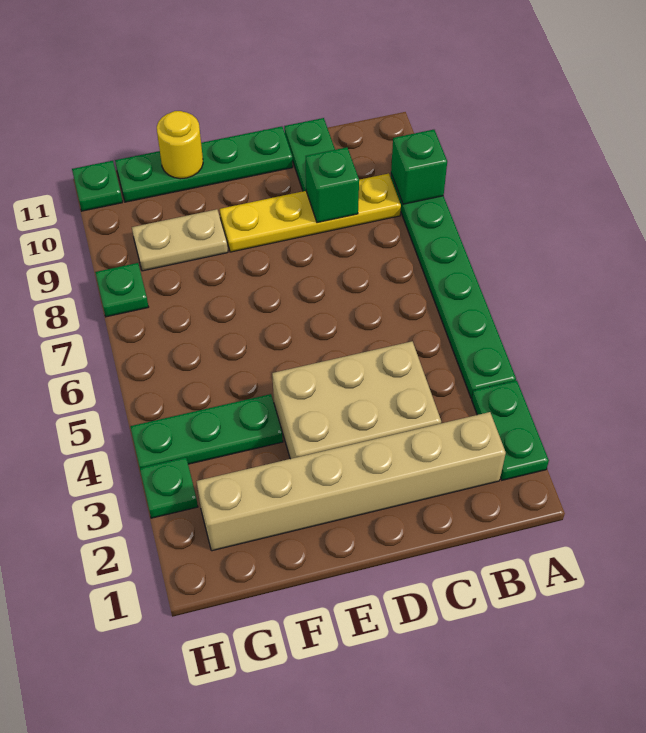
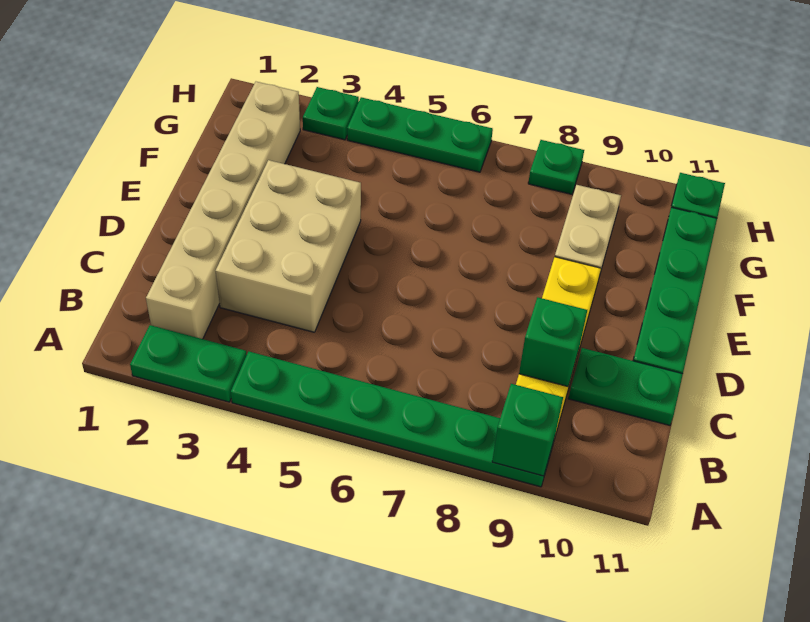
green 1x3 plate [130,394,283,468] -> green 1x3 plate turned to [347,97,493,172]
yellow 1x1 round brick [157,111,203,179] -> none

